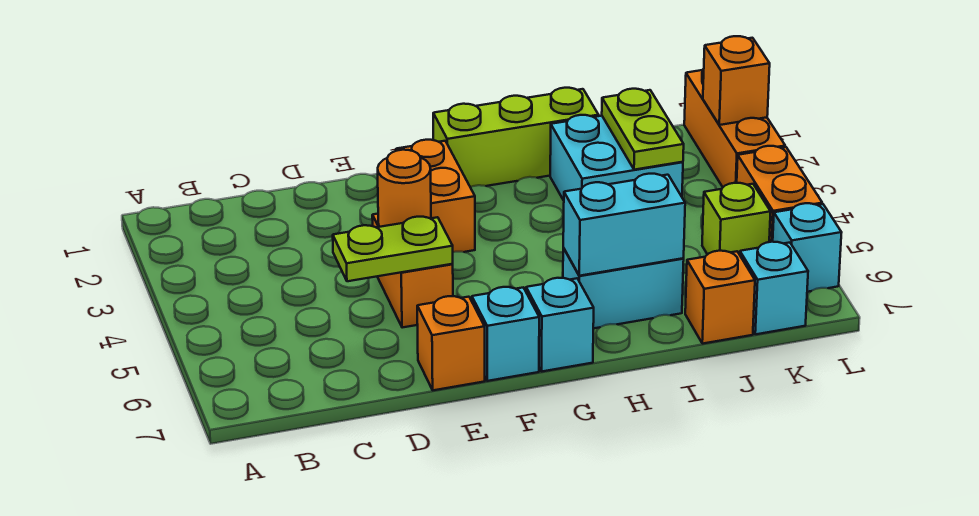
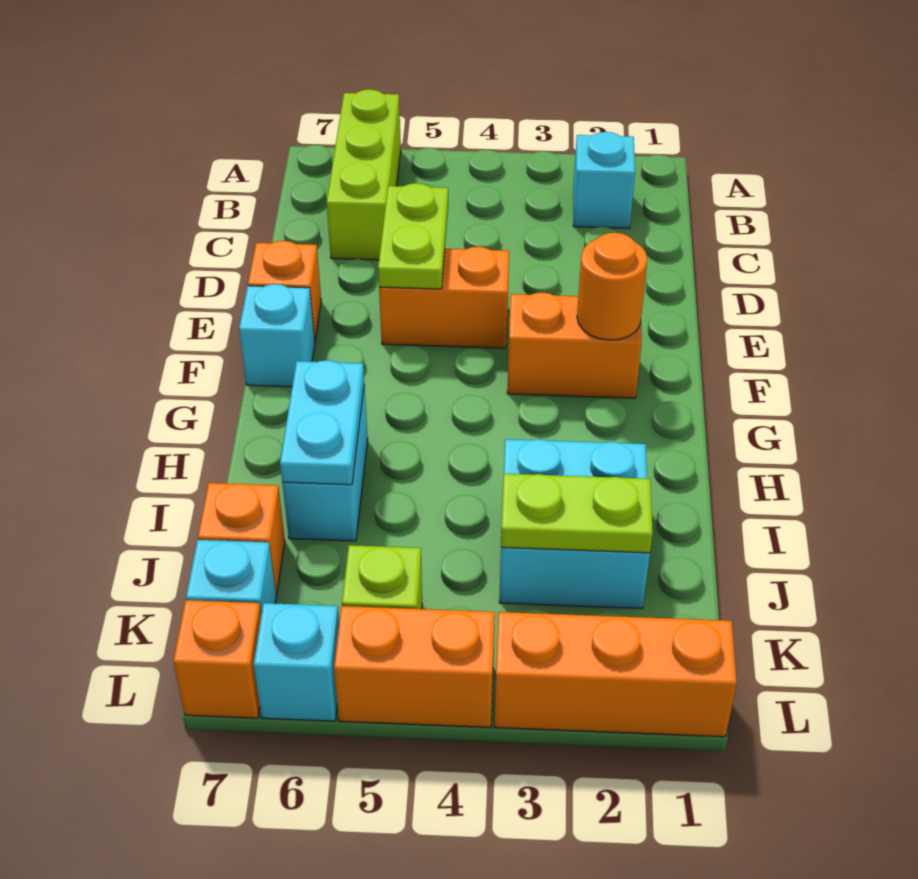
orange 1x1 round brick [378,150,431,227] -> orange 1x1 round brick moved to [577,233,648,340]
lime 1x3 brick [433,88,599,187] -> lime 1x3 brick moved to [327,89,401,260]
cyan 1x1 brick [526,278,594,371] -> cyan 1x1 brick moved to [573,132,635,228]
cyan 1x2 brick [563,174,685,276] -> cyan 1x2 plate [280,360,364,485]
orange 1x1 brick [703,36,770,125] -> orange 1x1 brick moved to [173,600,261,718]

